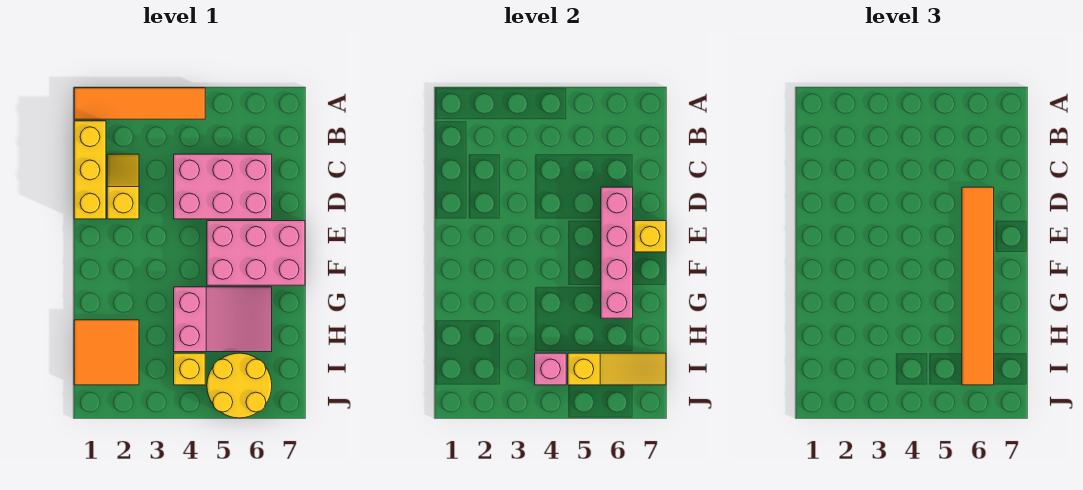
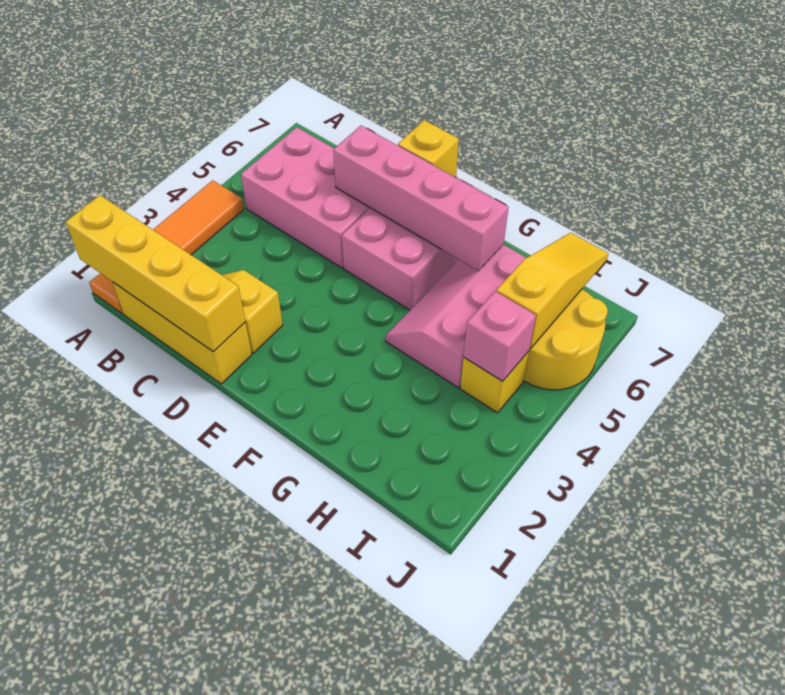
none -> yellow 1x4 brick [66,195,245,352]
pink 2x3 brick [174,154,272,219] -> pink 2x3 brick turned to [241,127,370,268]
orange 1x6 tile [962,187,994,385] -> none
pink 2x3 slope [174,287,272,352] -> pink 2x3 slope turned to [386,245,526,388]
orange 2x2 tile [74,320,139,385] -> none

